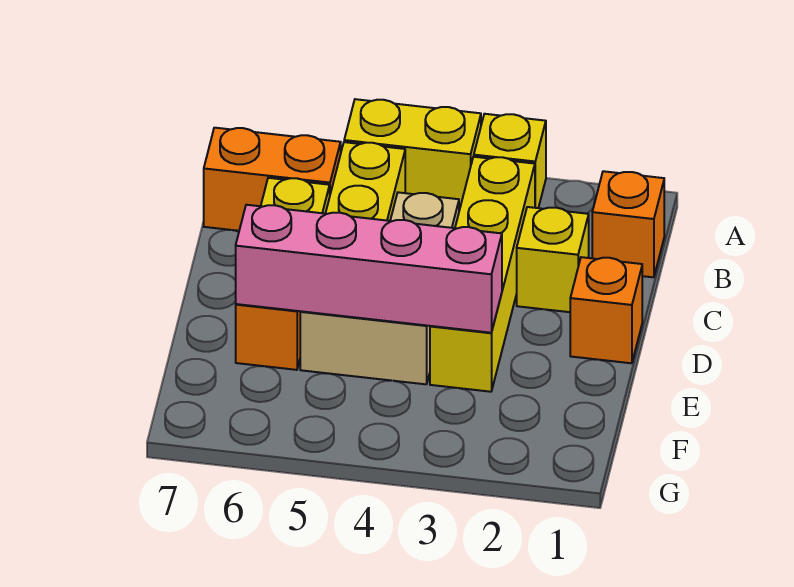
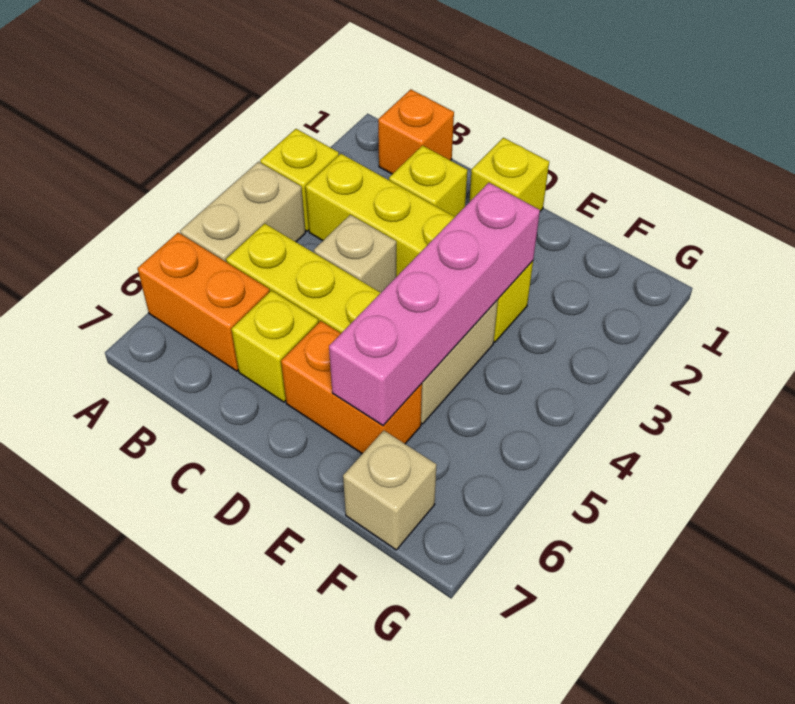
yellow 1x2 brick [344,99,481,210] -> tan 1x2 brick [180,162,305,262]
orange 1x2 brick [204,128,341,231] -> orange 1x2 brick turned to [137,233,270,371]
orange 1x1 brick [570,257,642,363] -> yellow 1x1 brick [469,138,549,211]
none -> tan 1x1 brick [343,431,437,550]

